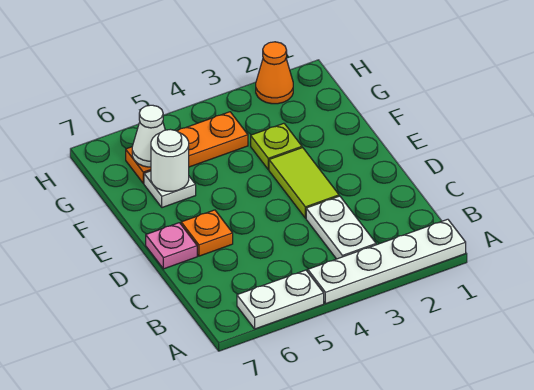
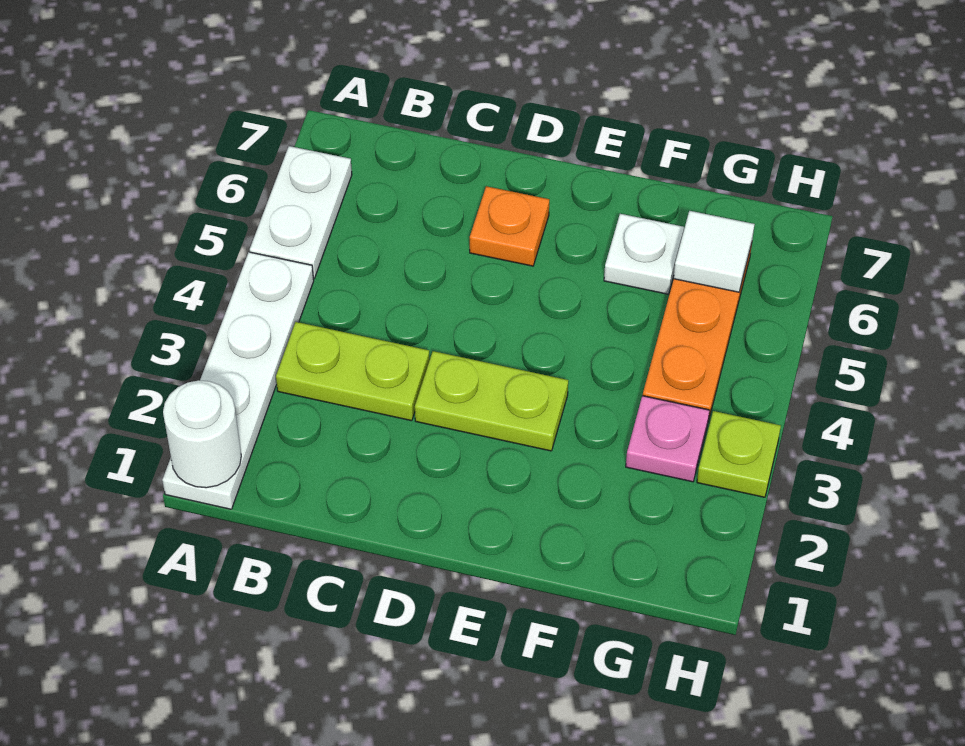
white 1x2 plate [306,196,376,259] -> lime 1x2 plate [276,322,430,421]
lime 1x2 tile [269,148,339,218] -> lime 1x2 plate [415,351,568,451]
pink 1x1 plate [146,223,197,269] -> pink 1x1 plate moved to [626,396,710,482]
lime 1x1 plate [251,123,302,169] -> lime 1x1 plate moved to [697,411,781,497]
white 1x1 round brick [151,129,189,191] -> white 1x1 round brick moved to [163,380,241,488]
white 1x1 cone [132,105,165,167] -> white 1x1 tile [674,211,754,292]
orange 1x1 cone [256,42,293,104] -> none

